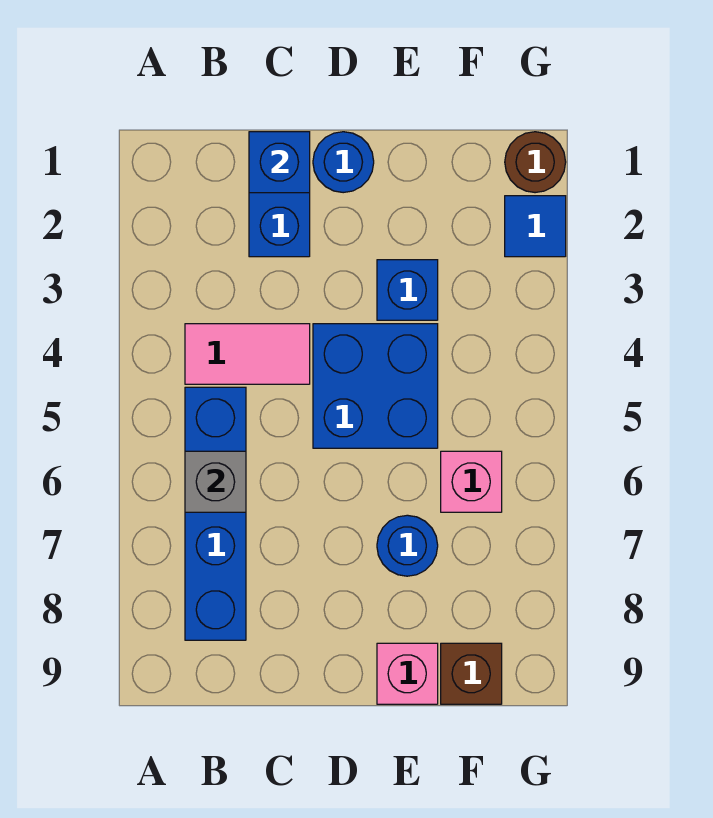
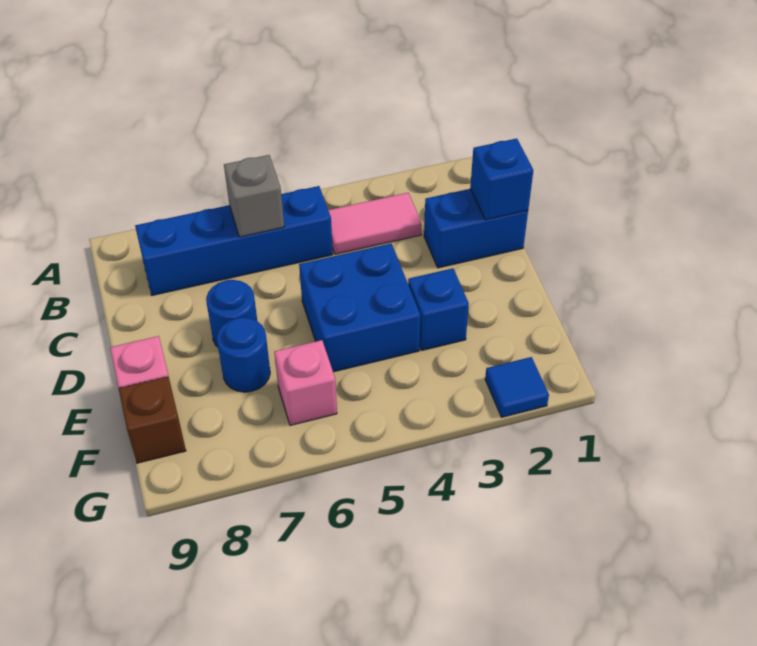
pink 1x2 tile [185,324,310,384] -> pink 1x2 tile turned to [328,193,422,254]
blue 1x1 round brick [313,132,374,193] -> blue 1x1 round brick moved to [206,280,257,347]
brown 1x1 round brick [505,132,566,193] -> none

